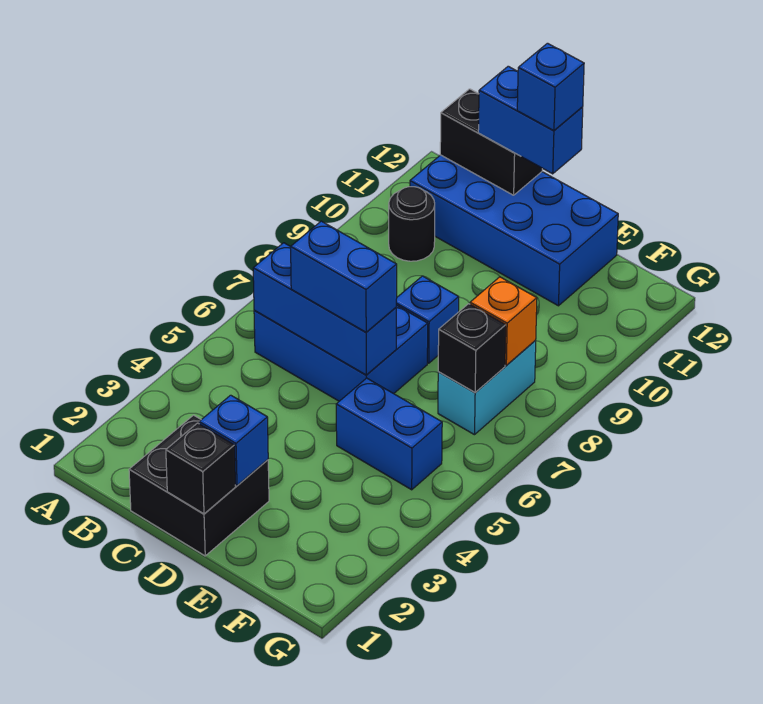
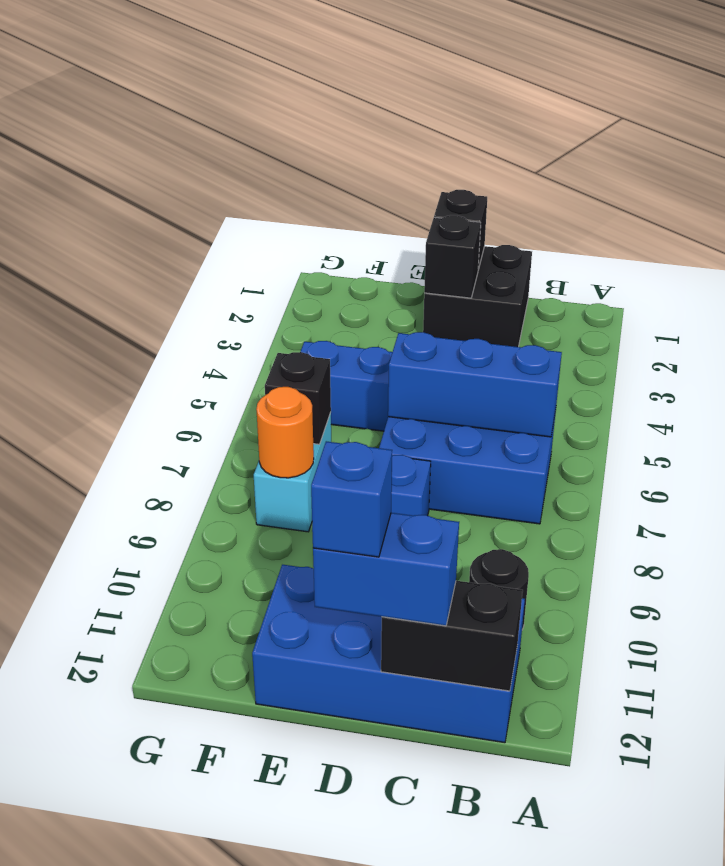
blue 1x2 brick [291,221,397,332] -> none
blue 1x1 brick [199,395,268,485] -> black 1x1 brick [424,215,481,298]
orange 1x1 brick [470,277,537,365] -> orange 1x1 round brick [256,387,314,478]

